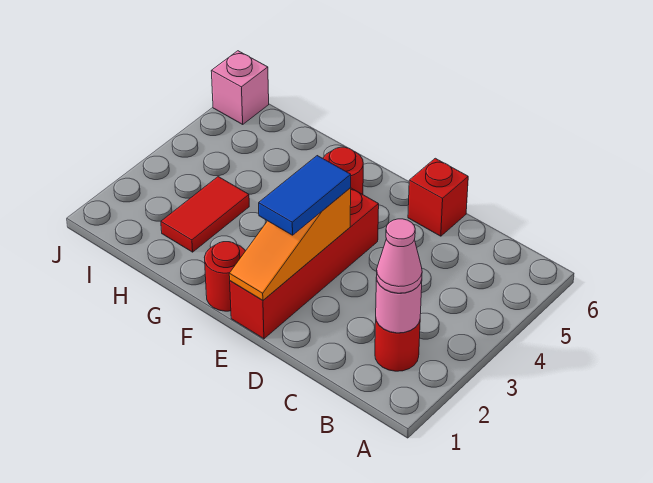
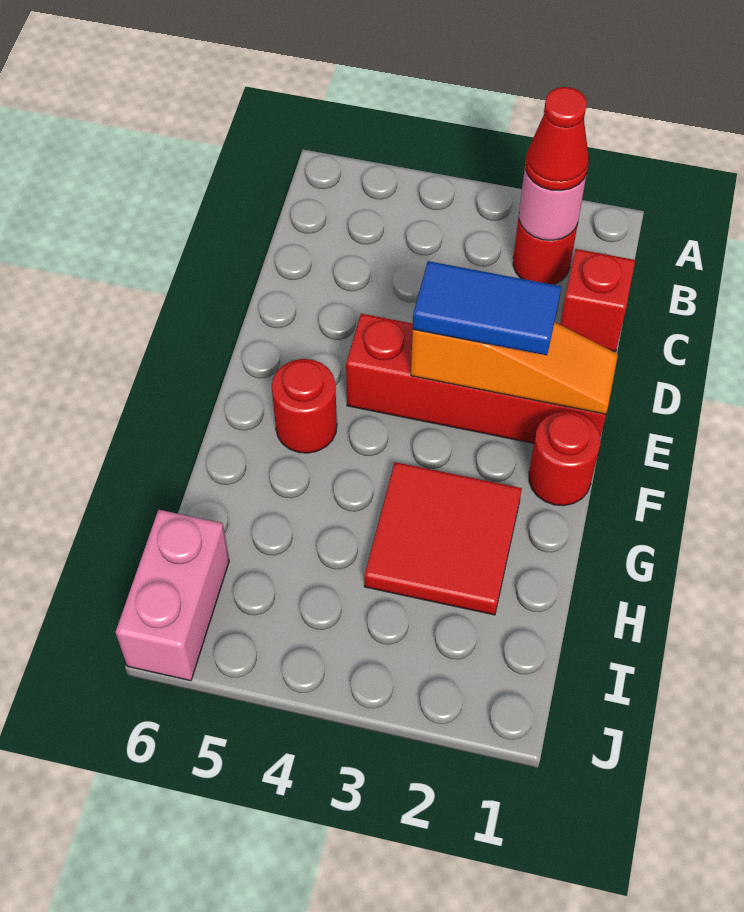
pink 1x1 cone [377,219,422,293] -> red 1x1 cone [525,87,589,191]
red 1x1 brick [408,158,468,236] -> red 1x1 brick moved to [560,249,635,352]
red 1x2 tile [161,177,249,252] -> red 2x2 tile [364,462,522,615]
pink 1x1 brick [211,51,269,124] -> pink 1x2 brick [116,510,229,681]

